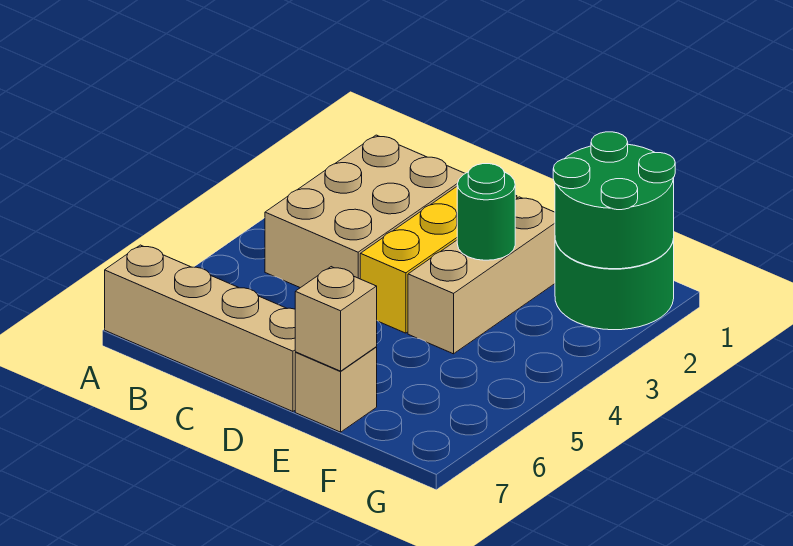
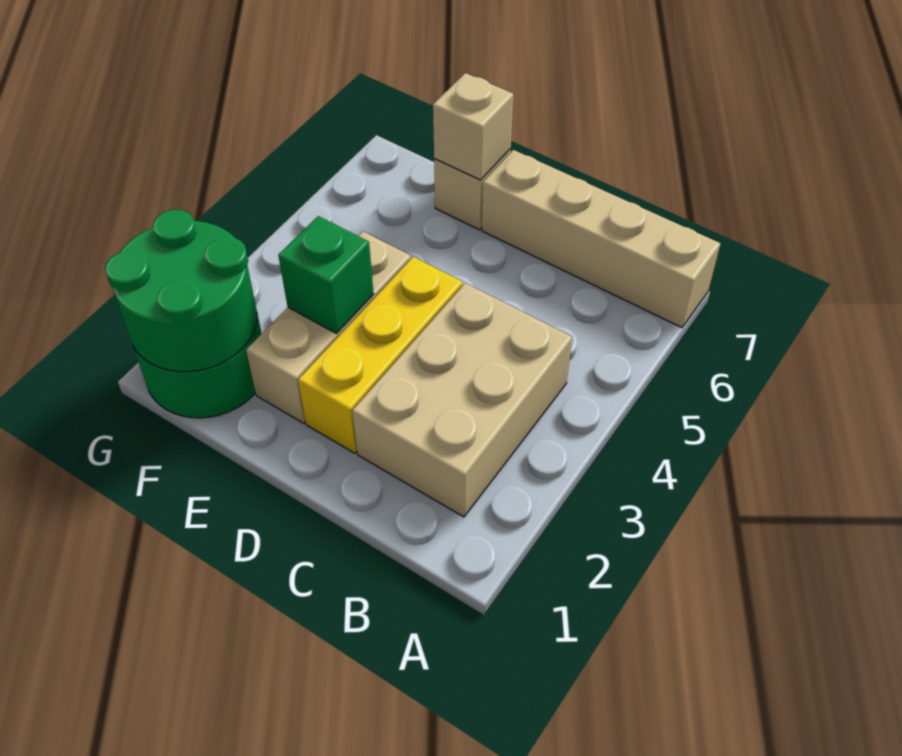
green 1x1 round brick [457,164,516,260] -> green 1x1 brick [278,216,374,333]

